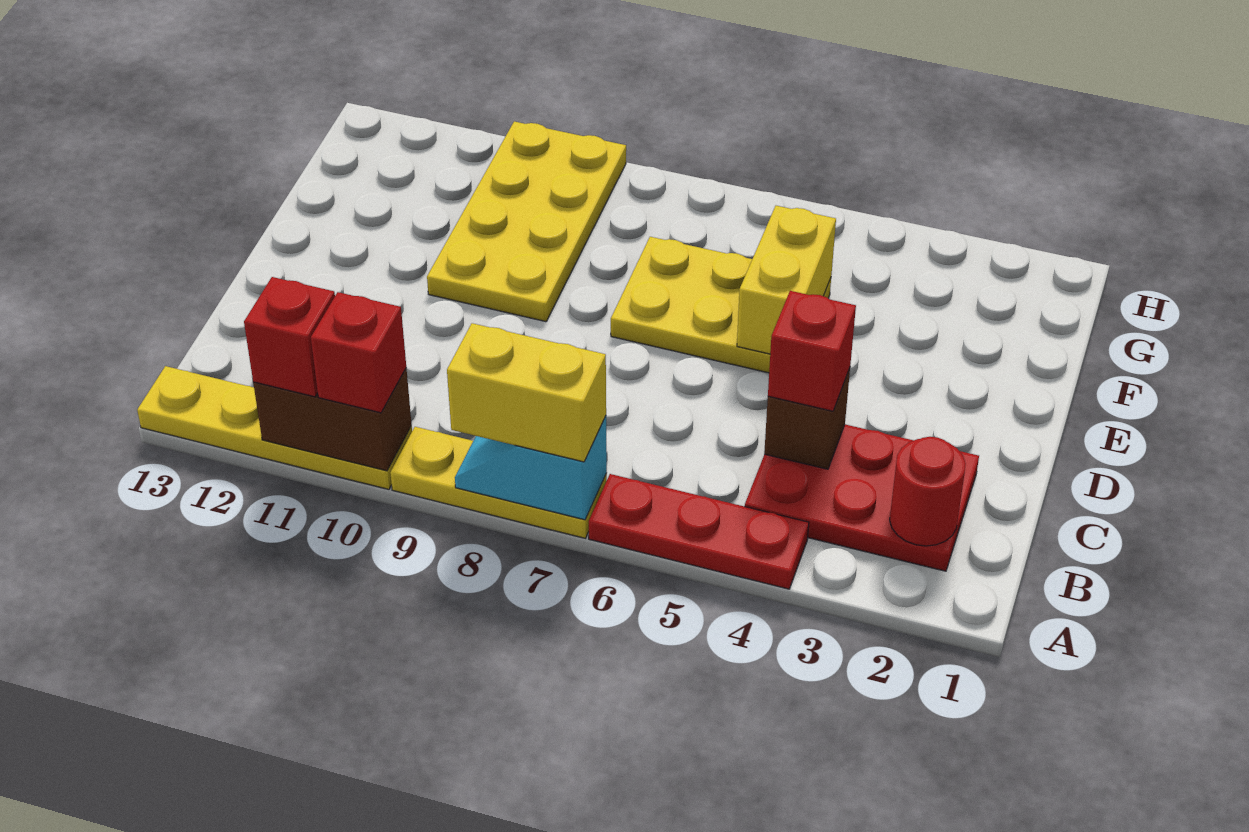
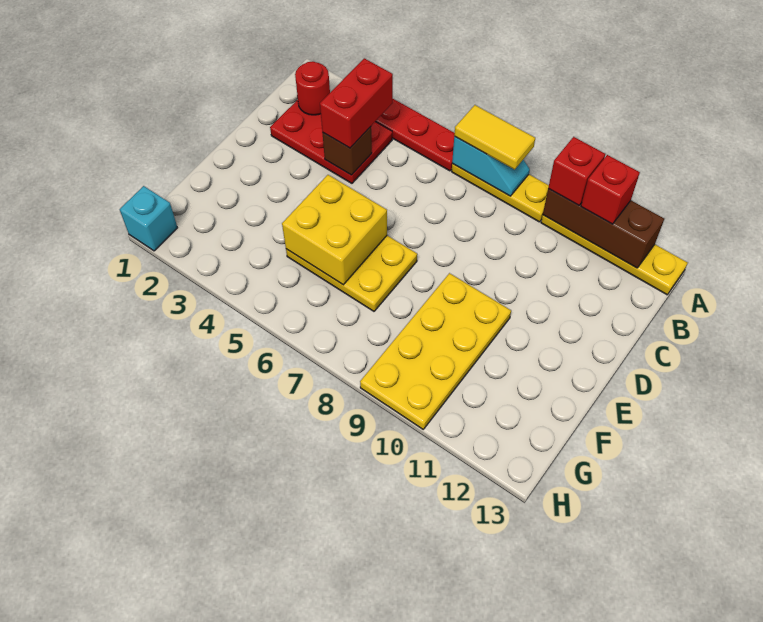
yellow 1x2 brick [447,323,606,462] -> yellow 1x2 tile [454,105,535,170]
brown 1x2 brick [253,368,412,471] -> brown 1x3 brick [543,189,664,268]
red 1x1 brick [768,291,856,411] -> red 1x2 brick [320,58,393,148]
yellow 1x2 brick [737,206,836,354] -> yellow 2x2 brick [282,175,387,285]
none -> cyan 1x1 brick [120,186,177,251]

